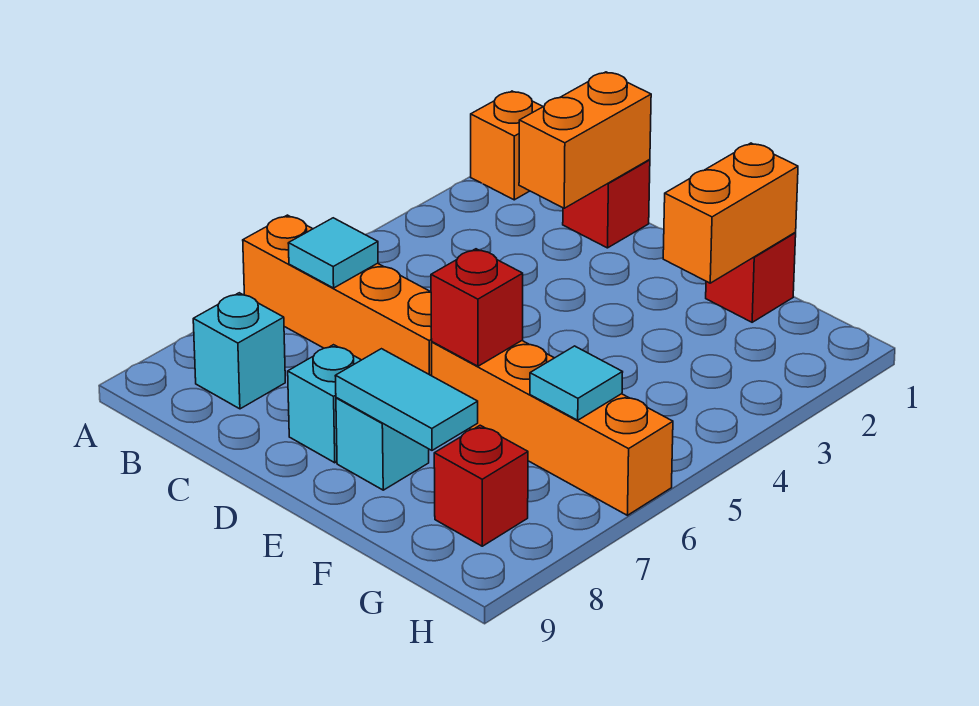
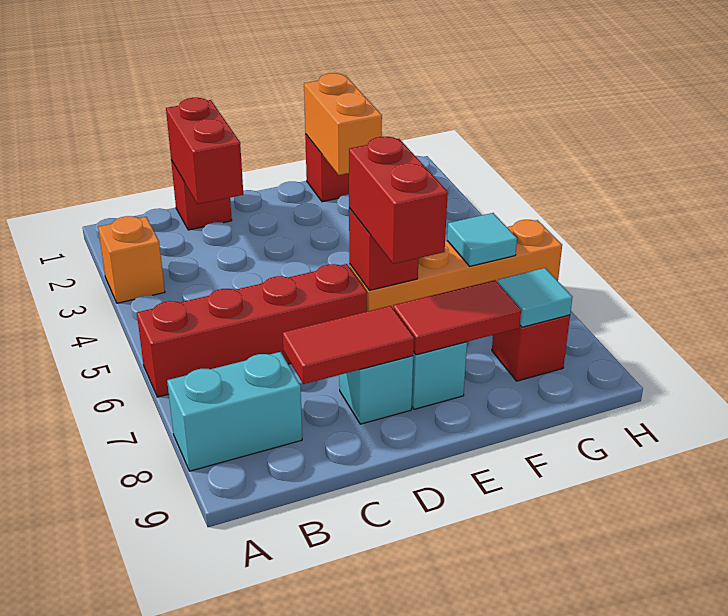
orange 1x1 brick [471,91,543,200] -> orange 1x1 brick moved to [98,216,165,303]
orange 1x4 brick [243,215,432,376] -> red 1x4 brick [137,264,367,397]
cyan 1x1 tile [288,218,378,288] -> cyan 1x1 tile moved to [497,268,572,327]
cyan 1x1 brick [193,293,285,409] -> cyan 1x2 brick [167,352,302,471]
orange 1x2 brick [519,72,651,208] -> red 1x2 brick [166,98,243,204]
none -> red 1x2 tile [283,306,414,384]
none -> red 1x2 brick [349,137,448,264]
cyan 1x2 tile [335,349,478,450] -> red 1x2 tile [393,280,521,355]

